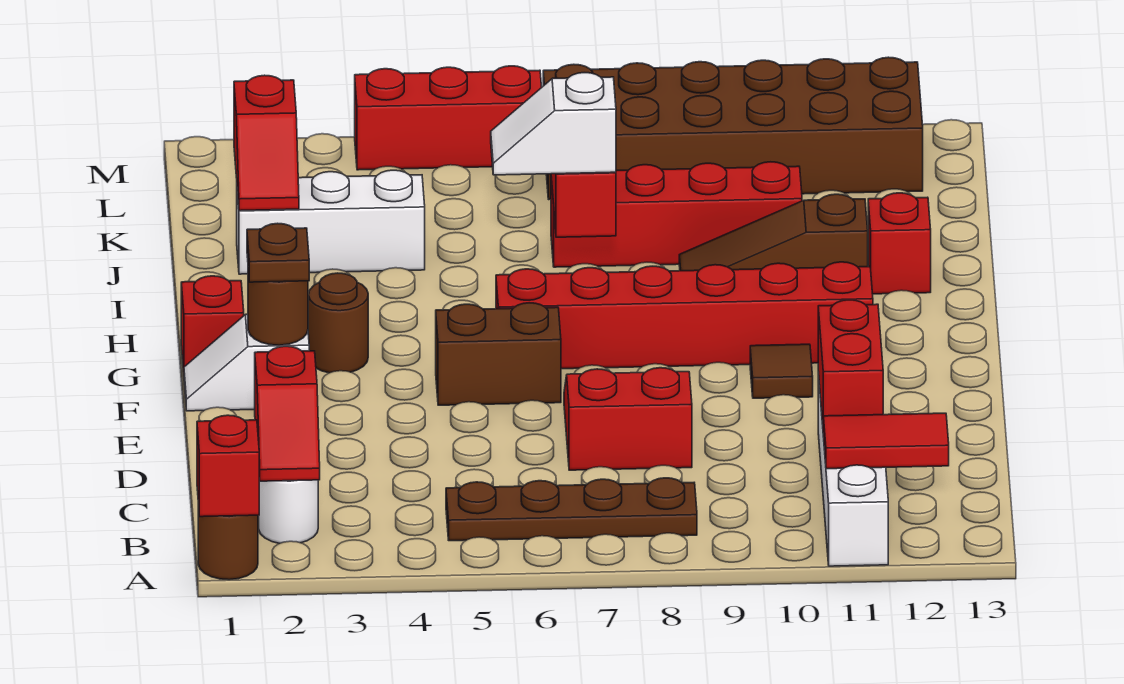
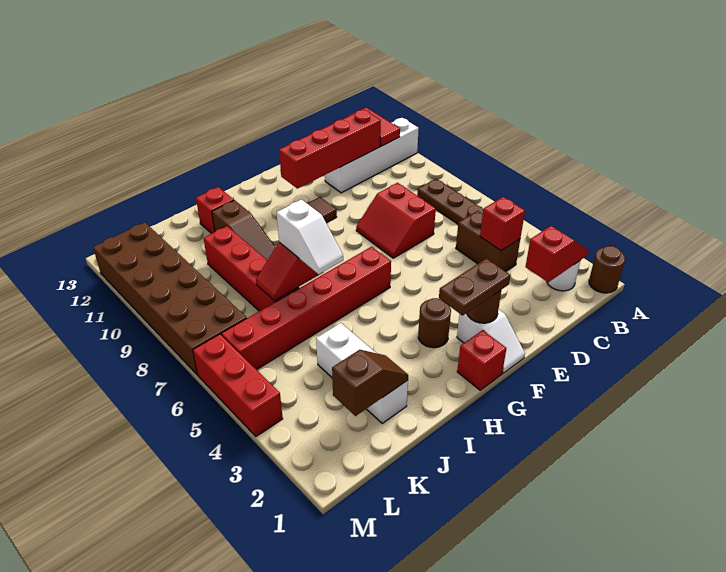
red 1x1 brick [197,415,259,517] -> red 1x1 brick moved to [480,197,525,250]
red 1x2 brick [818,300,883,424] -> red 1x4 brick [279,109,381,189]
brown 1x1 plate [247,223,309,282] -> brown 1x2 plate [439,259,510,316]
brown 1x2 brick [436,303,561,405] -> brown 1x2 brick moved to [456,211,520,271]
red 1x6 brick [496,262,873,369] -> red 1x6 brick turned to [221,247,391,370]
red 1x2 slope [234,75,299,211] -> brown 1x2 slope [332,350,408,416]

